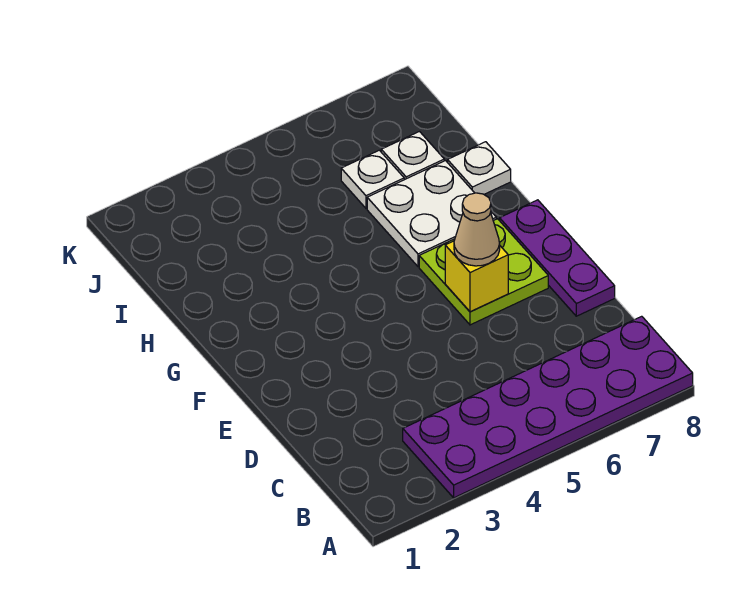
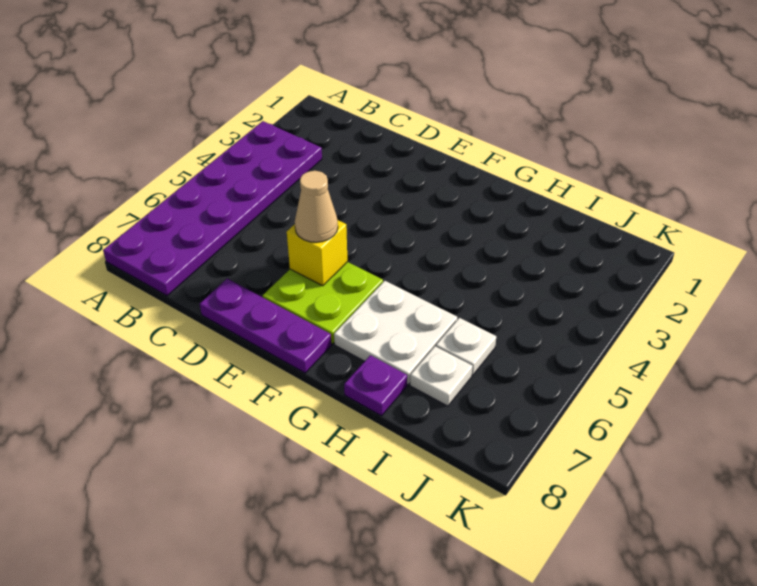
white 1x1 plate [448,142,511,194] -> purple 1x1 plate [344,355,407,416]

